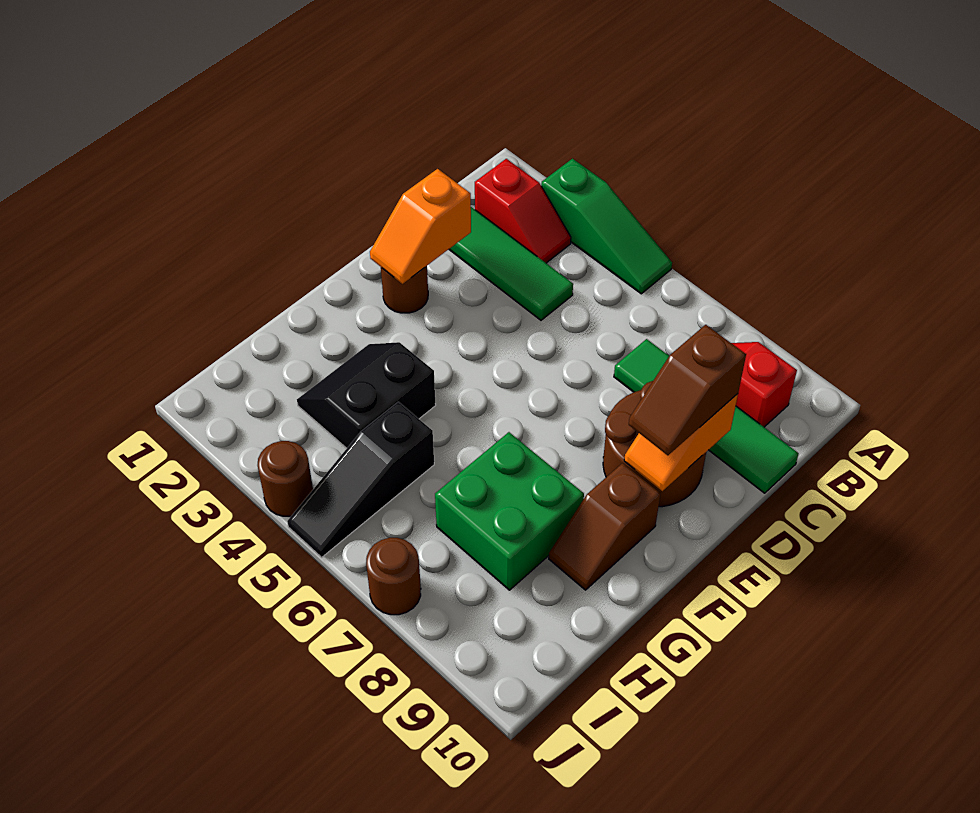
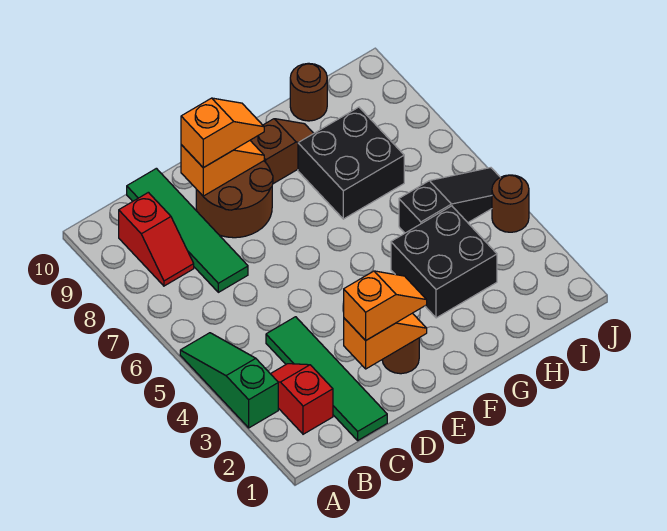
none -> orange 1x2 slope [344,271,427,341]
brown 1x2 slope [629,325,746,455] -> orange 1x2 slope [181,98,264,168]
black 2x2 slope [297,342,436,448] -> black 2x2 brick [391,206,497,318]
green 2x2 brick [435,432,584,590] -> black 2x2 brick [298,107,404,219]
brown 1x1 round brick [366,538,421,615] -> brown 1x1 round brick moved to [290,63,327,121]

